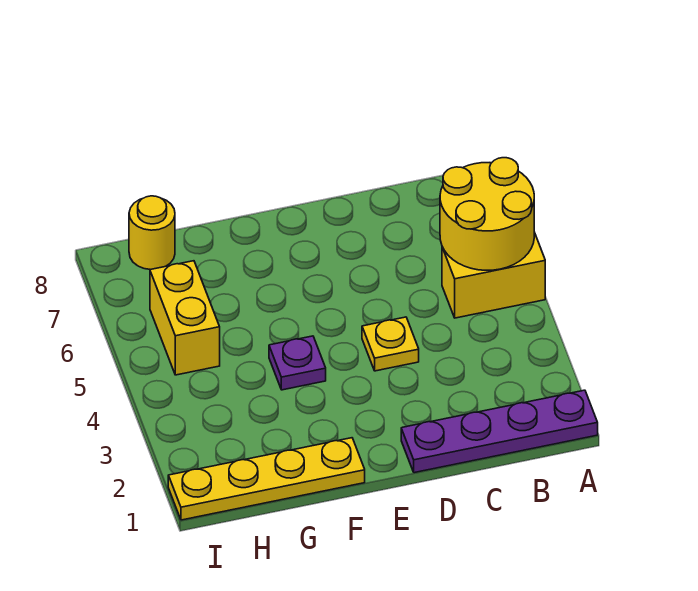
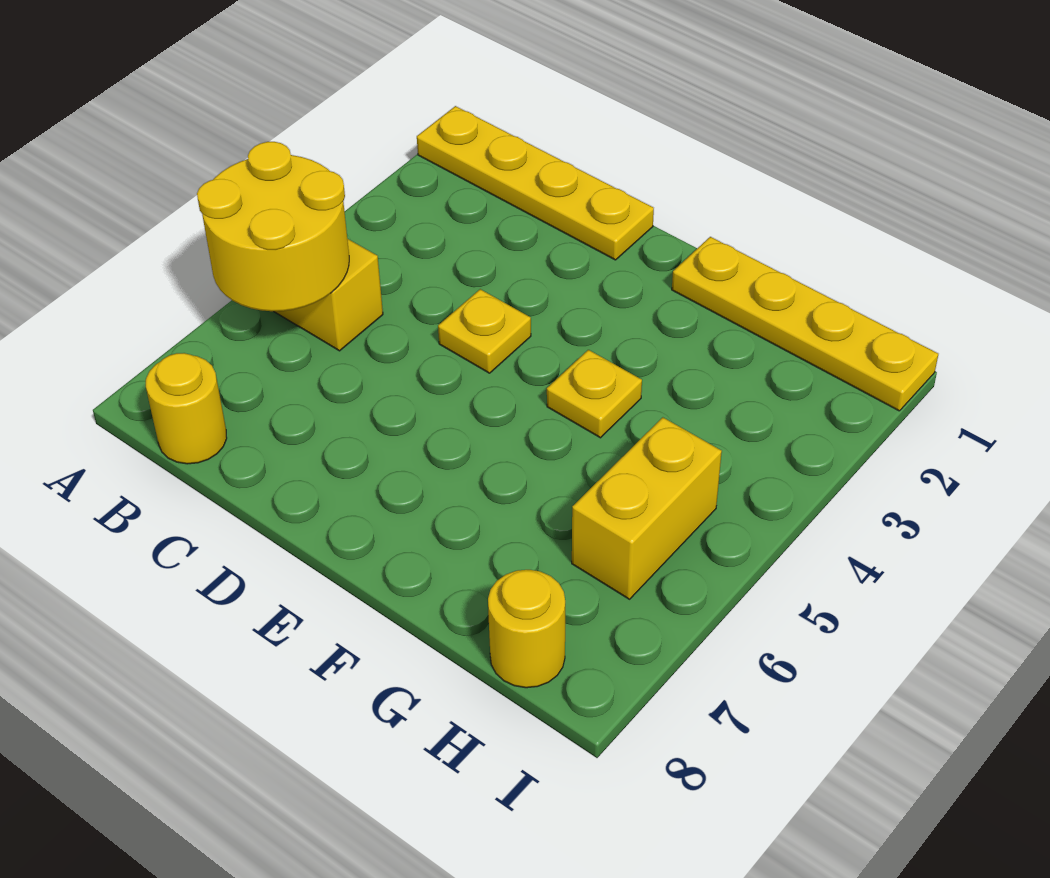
purple 1x4 plate [401,390,598,473] -> yellow 1x4 plate [417,106,654,260]
none -> yellow 1x1 round brick [146,353,227,464]
purple 1x1 plate [269,336,326,390] -> yellow 1x1 plate [547,350,642,438]

